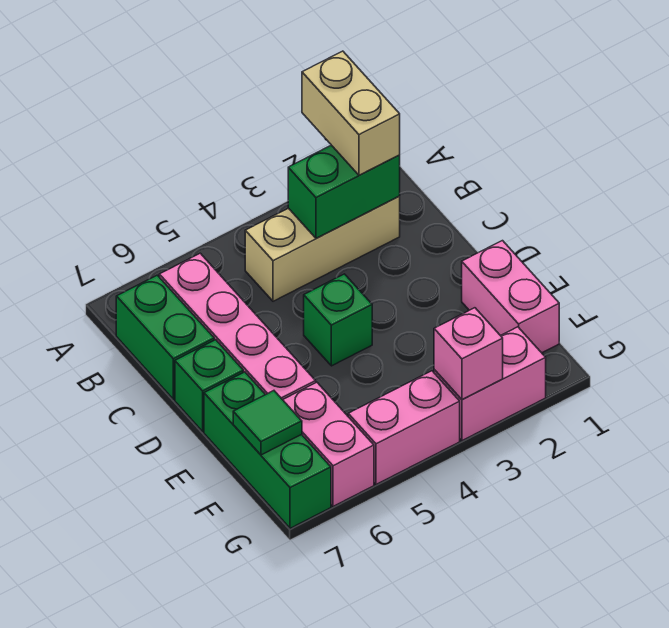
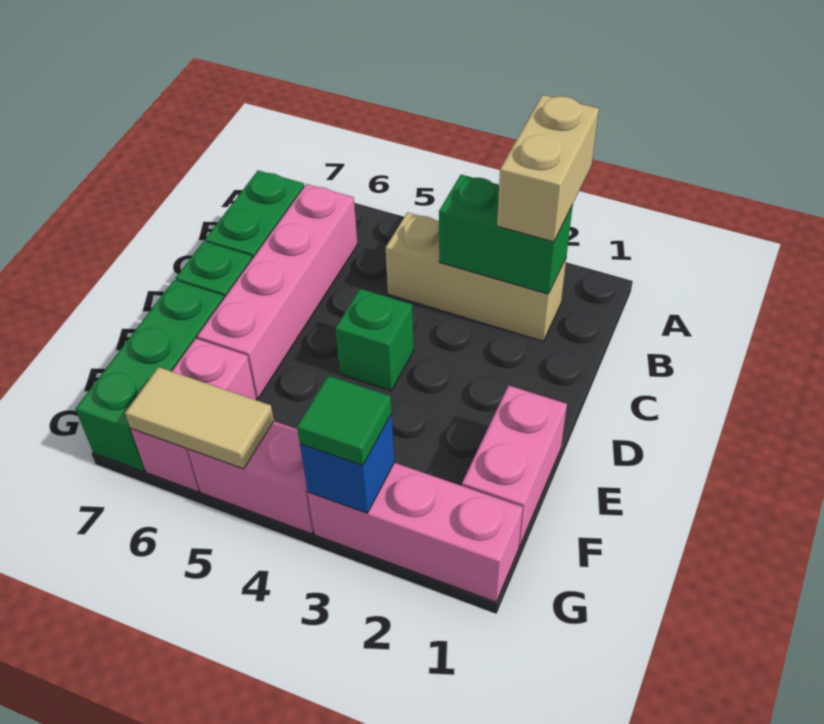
green 1x1 tile [233,391,302,455] -> green 1x1 tile moved to [297,376,392,465]
pink 1x2 brick [434,327,546,441] -> pink 1x3 brick [308,463,523,602]
pink 1x1 brick [434,308,503,399] -> blue 1x1 brick [300,414,394,513]
none -> tan 1x2 tile [125,367,274,469]

